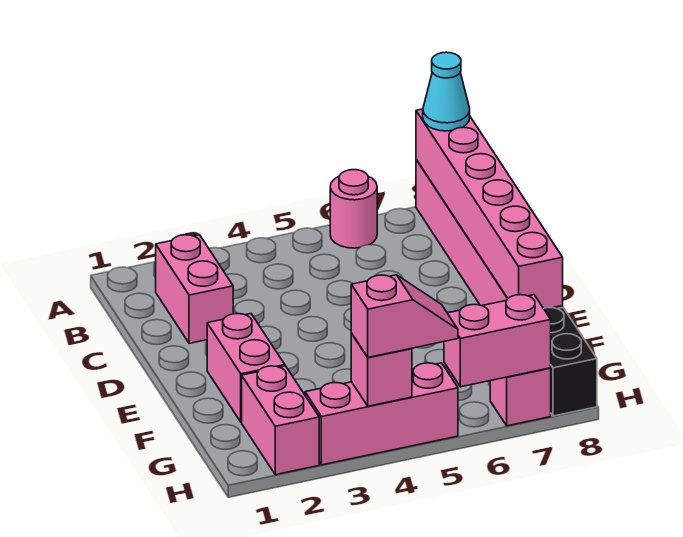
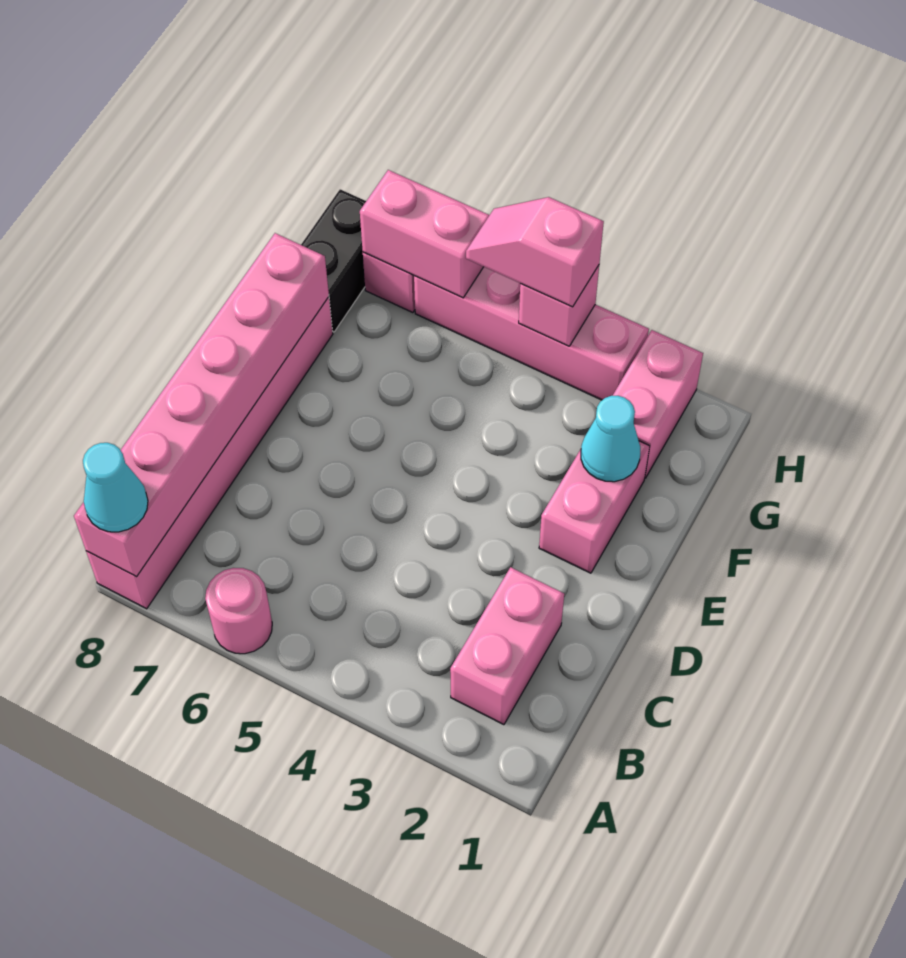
none -> cyan 1x1 cone [581,396,640,482]
pink 1x3 brick [305,363,458,465] -> pink 1x4 brick [414,267,649,400]

